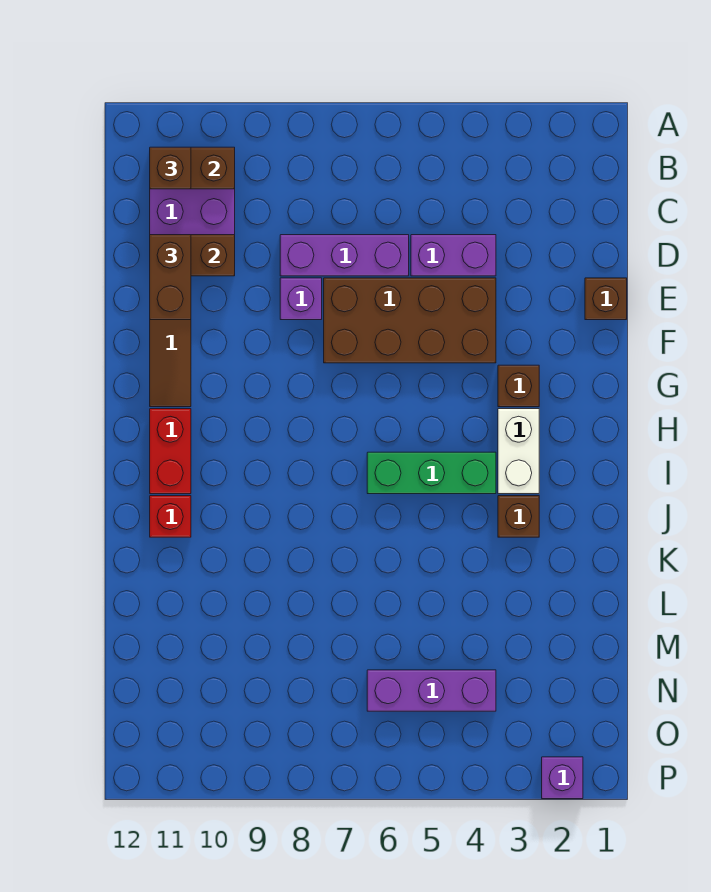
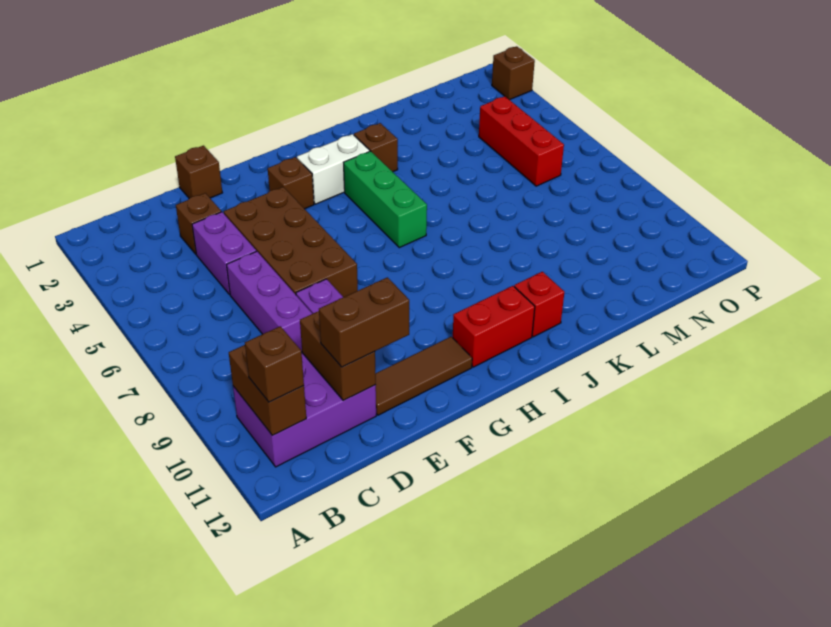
none -> brown 1x1 brick [176,193,221,254]
purple 1x3 brick [367,670,496,711] -> red 1x3 brick [479,96,564,186]
purple 1x1 brick [542,757,583,799] -> brown 1x1 brick [492,46,535,100]

